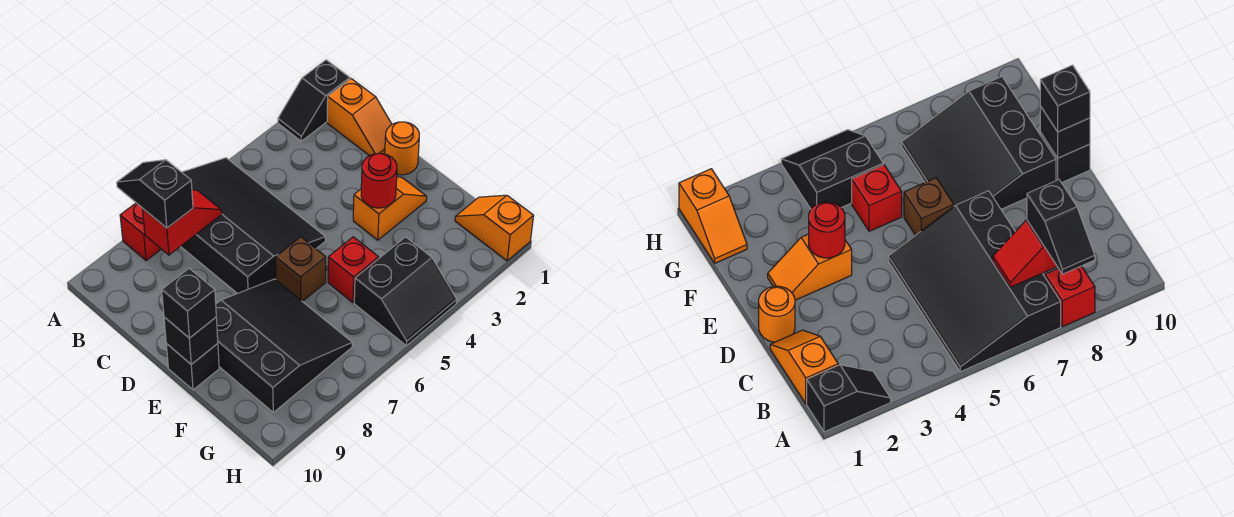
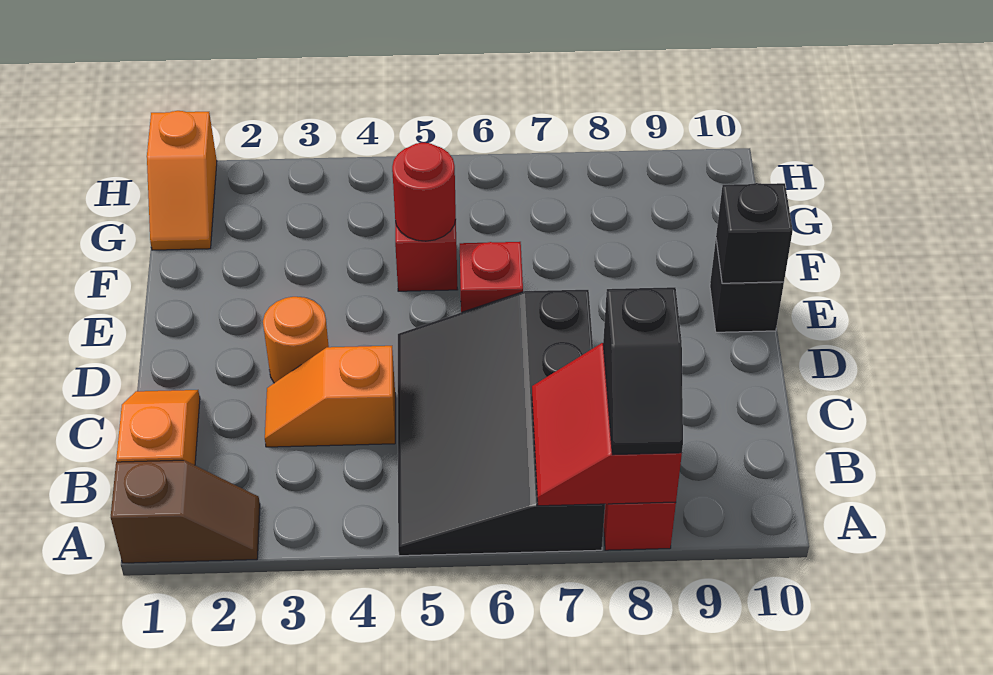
black 1x2 slope [278,60,350,141] -> brown 1x2 slope [111,460,260,563]
red 1x2 slope [143,190,222,255] -> red 2x2 slope [532,343,682,506]
orange 1x1 round brick [385,122,419,175] -> orange 1x1 round brick moved to [263,297,329,383]
orange 1x2 slope [353,177,427,240] -> orange 1x2 slope moved to [265,346,395,447]
red 1x1 round brick [361,154,397,208] -> red 1x1 round brick moved to [392,143,456,241]
brown 1x1 brick [276,237,326,301] -> red 1x1 brick [460,242,523,312]
black 3x3 slope [216,279,352,412] -> none
black 1x1 brick [162,268,216,338] -> none
black 2x2 slope [354,237,457,346] -> none

